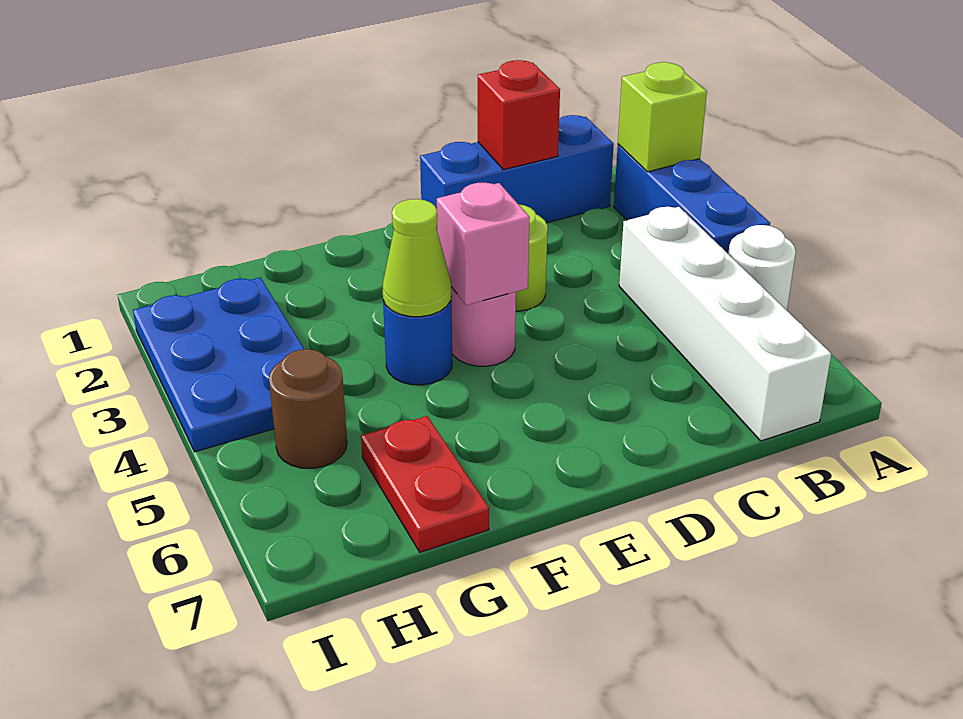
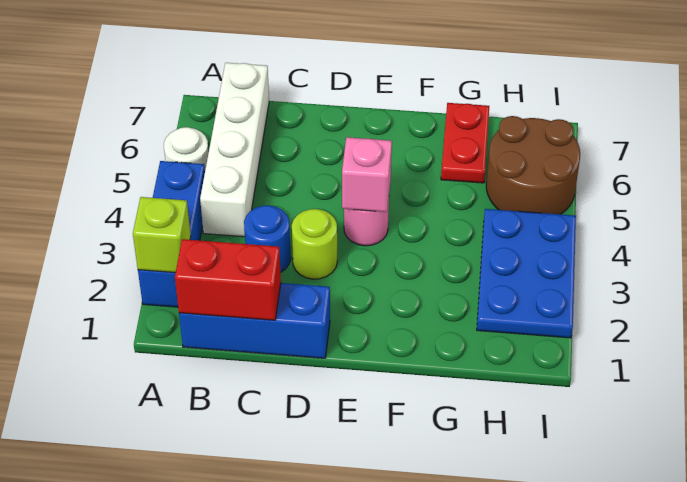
red 1x1 brick [478,60,560,170] -> red 1x2 brick [175,239,281,320]
blue 1x1 round brick [383,300,452,385] -> blue 1x1 round brick moved to [244,206,291,272]
lime 1x1 cone [382,199,451,317] -> none
brown 1x1 round brick [269,349,347,468] -> brown 2x2 round brick [486,116,580,214]

